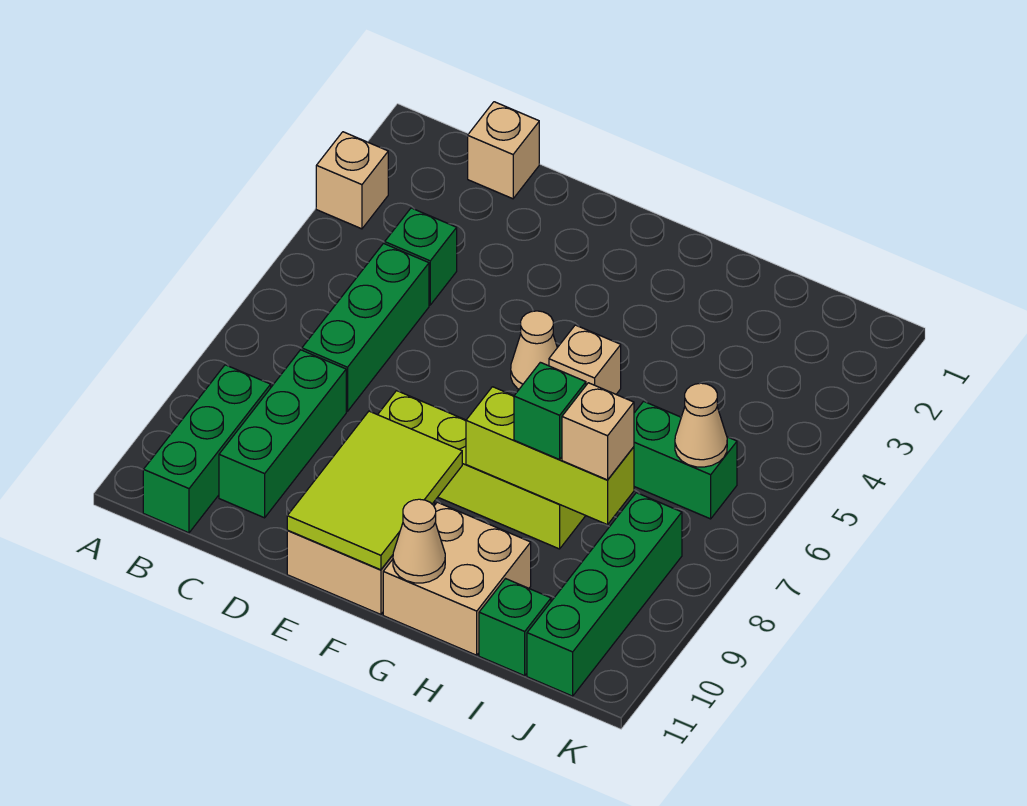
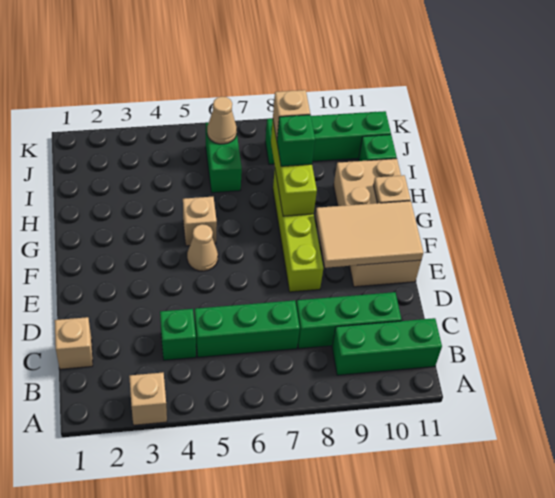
lime 2x3 tile [287,411,462,570] -> tan 2x3 tile [315,201,423,268]
tan 1x1 cone [393,499,445,583] -> tan 1x1 plate [374,175,411,203]

